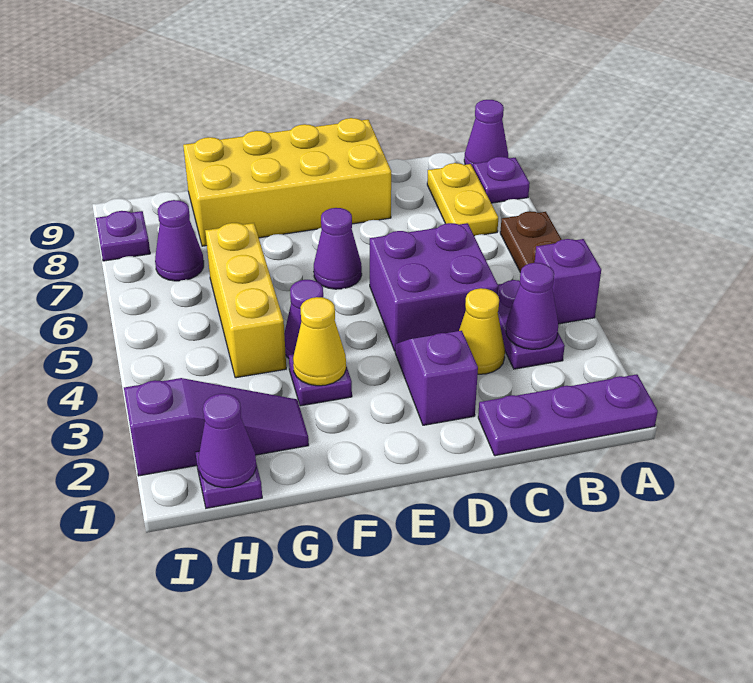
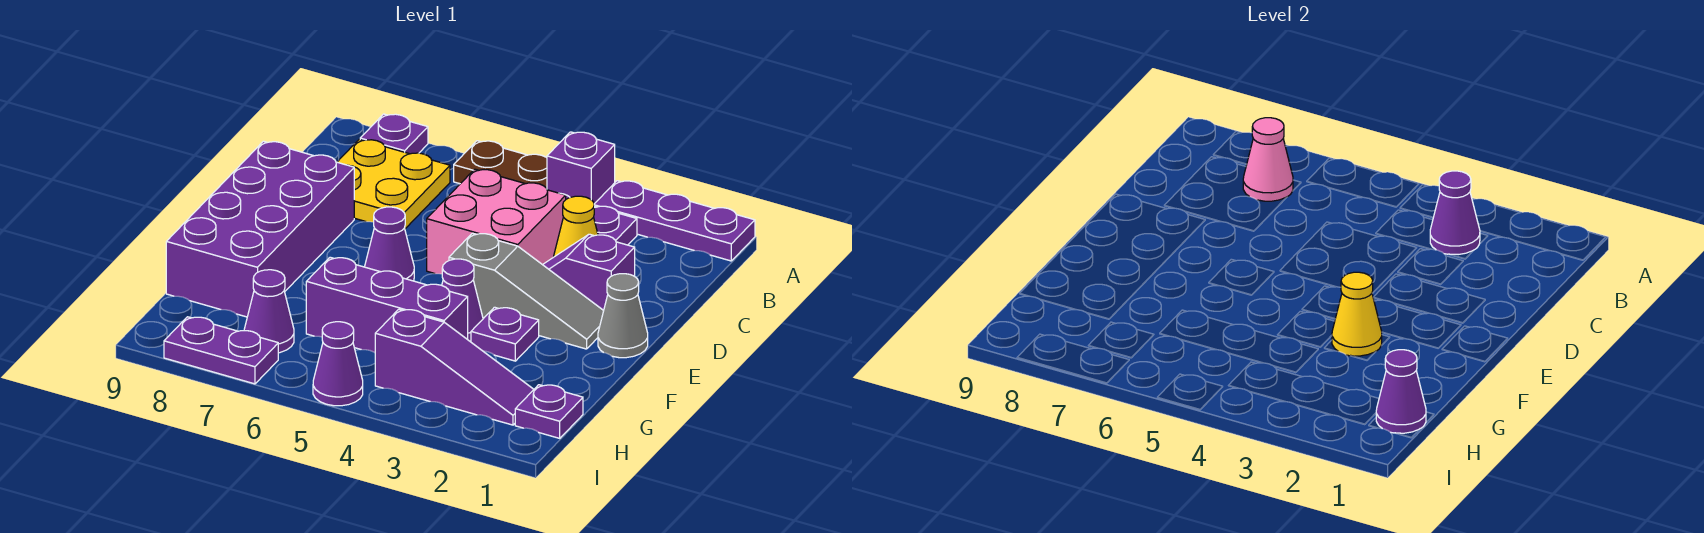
purple 1x3 plate [478,374,658,456] -> purple 1x3 plate turned to [594,181,755,261]
purple 1x1 cone [464,100,508,167] -> purple 1x1 cone moved to [313,322,363,406]
yellow 1x2 plate [427,163,498,236] -> yellow 2x2 plate [338,139,450,229]
none -> pink 1x1 cone [1243,118,1293,201]
purple 2x2 brick [370,223,498,351] -> pink 2x2 brick [427,169,566,274]
yellow 2x4 brick [183,118,391,246] -> purple 2x4 brick [166,141,354,317]
none -> grey 1x1 cone [598,274,648,358]
none -> grey 1x3 slope [449,233,604,349]
purple 1x3 slope [124,378,309,476] -> purple 1x3 slope turned to [375,309,534,425]
yellow 1x3 brick [205,223,286,378] -> purple 1x3 brick [306,257,468,353]
purple 1x1 plate [96,211,150,261] -> purple 1x2 plate [164,317,278,384]

